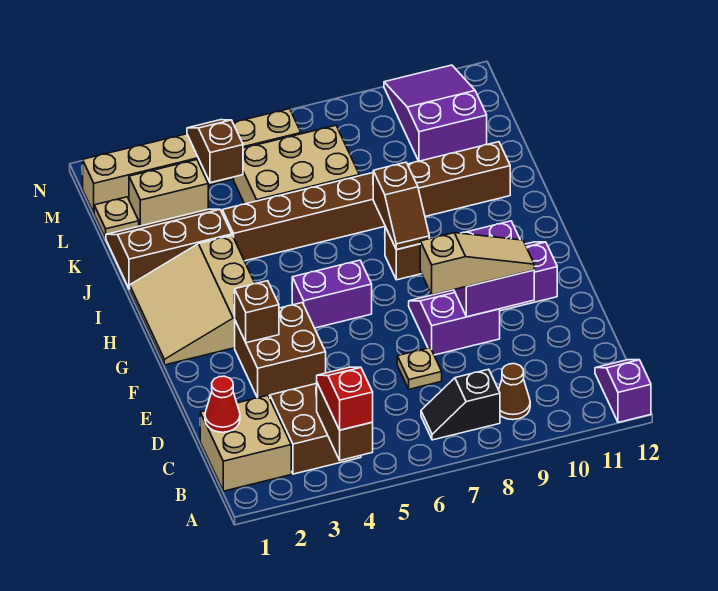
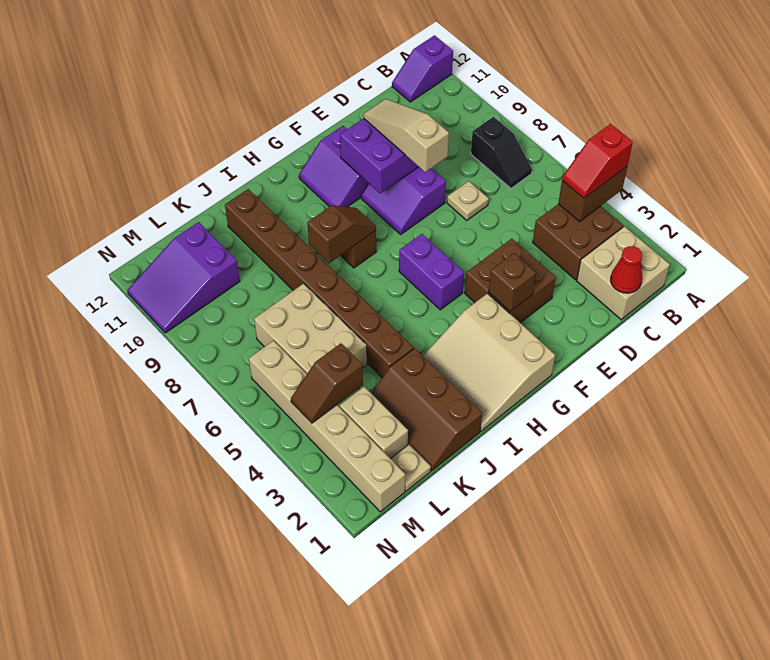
brown 1x1 cone [498,364,530,420] -> none
tan 3x3 slope [130,235,255,365] -> tan 3x3 slope turned to [423,293,555,431]

